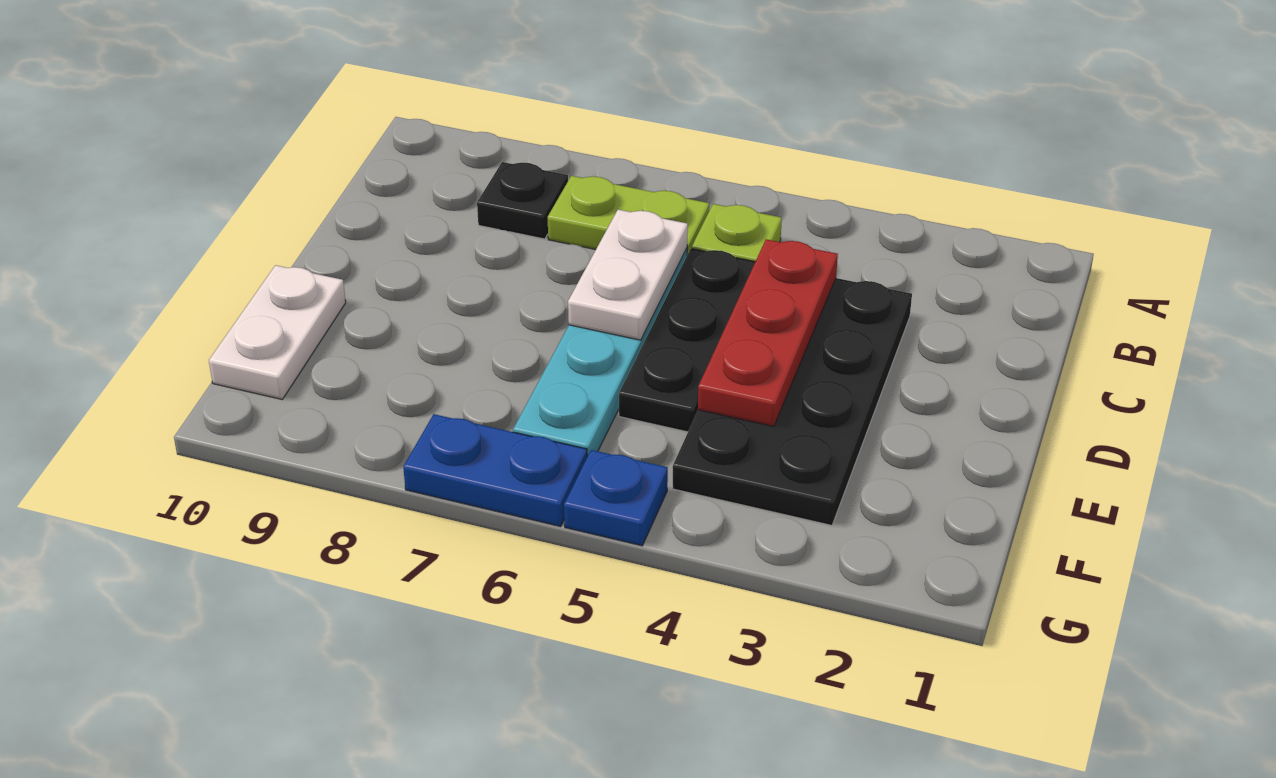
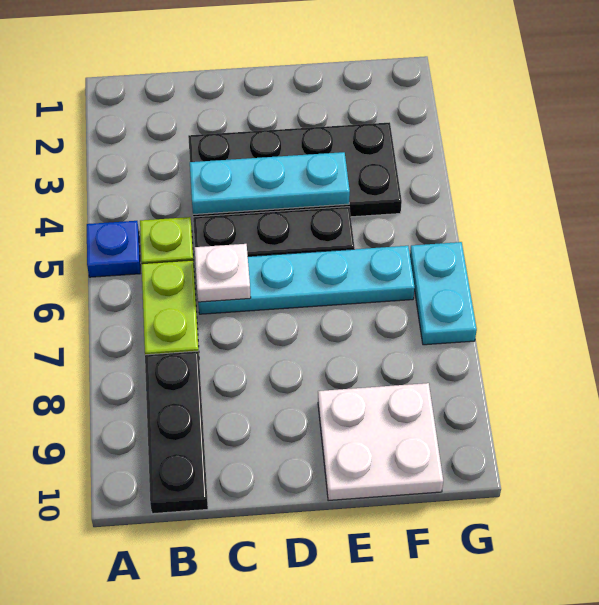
black 1x1 plate [477,162,568,239] -> black 1x3 plate [145,351,208,514]
red 1x3 plate [698,239,838,427] -> cyan 1x3 plate [190,152,350,214]
white 1x2 plate [568,210,688,340] -> white 1x1 plate [195,244,251,302]
white 1x2 plate [209,265,346,399] -> white 2x2 plate [318,383,443,501]
blue 1x1 plate [564,450,668,546] -> blue 1x1 plate moved to [87,221,140,277]
blue 1x2 plate [403,414,587,527] -> cyan 1x2 plate [410,242,477,345]

